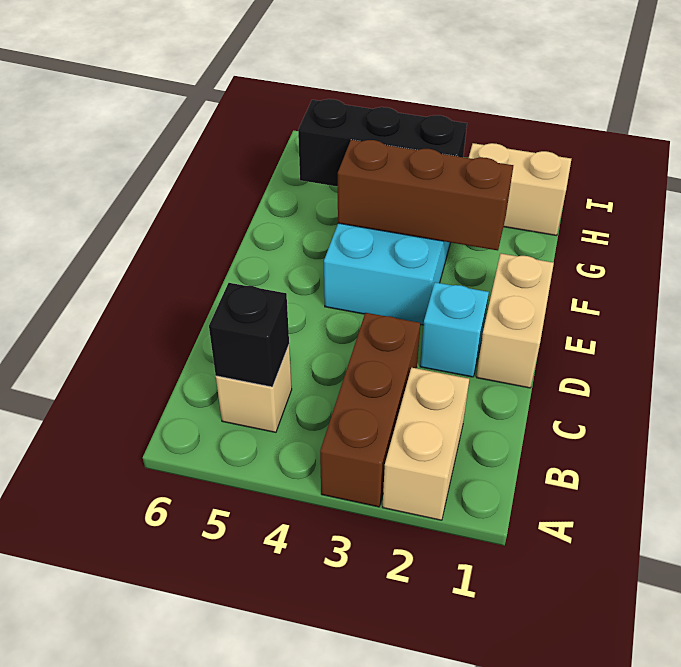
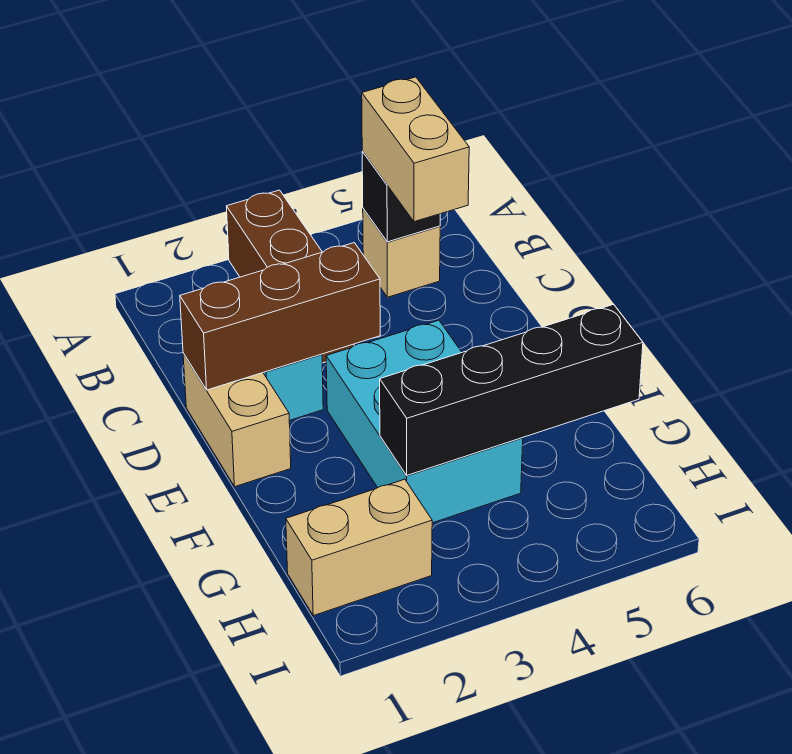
tan 1x2 brick [383,368,469,520] -> tan 1x2 brick moved to [362,77,469,222]
brown 1x3 brick [338,140,513,250] -> brown 1x3 brick moved to [180,243,380,390]
black 1x3 brick [298,99,467,187] -> black 1x4 brick [380,304,643,475]

